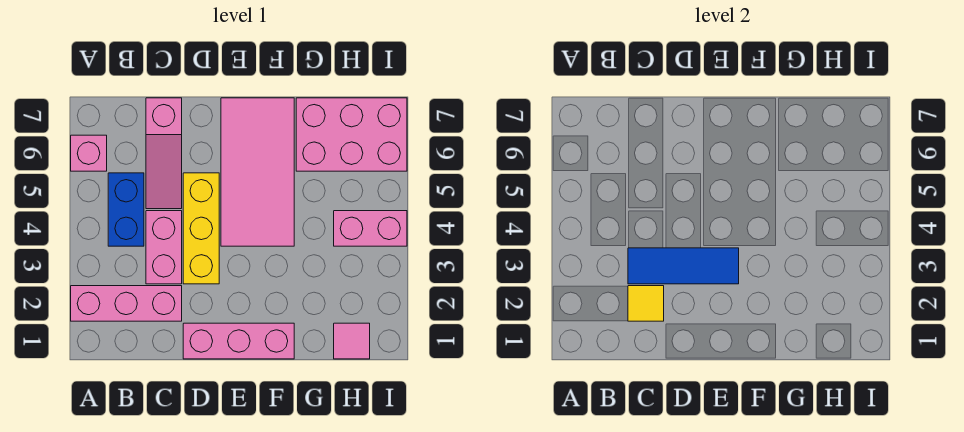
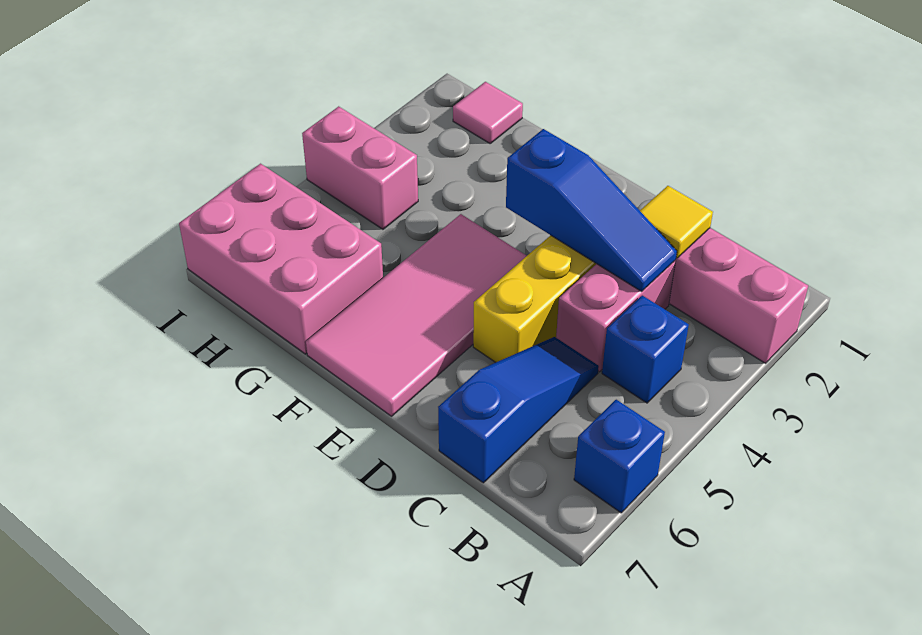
pink 1x1 brick [71,135,107,171] -> blue 1x1 brick [574,400,665,513]
blue 1x2 brick [108,173,144,246] -> blue 1x1 brick [602,296,689,403]
blue 1x3 tile [628,248,739,284] -> blue 1x3 slope [506,129,677,291]
pink 1x3 slope [146,98,182,209] -> blue 1x3 slope [438,337,599,483]
pink 1x3 brick [183,323,294,359] -> none

